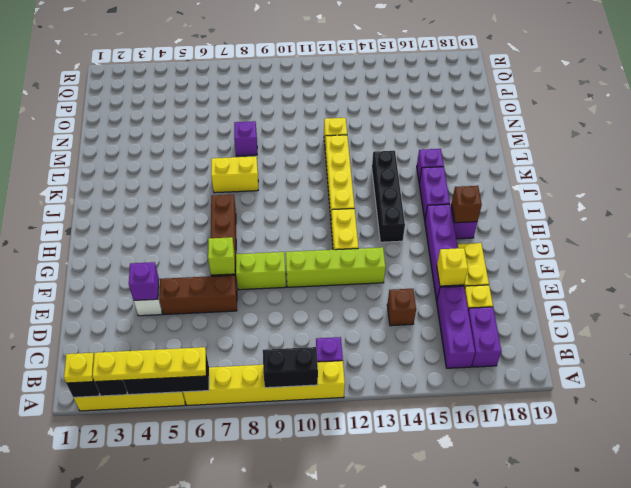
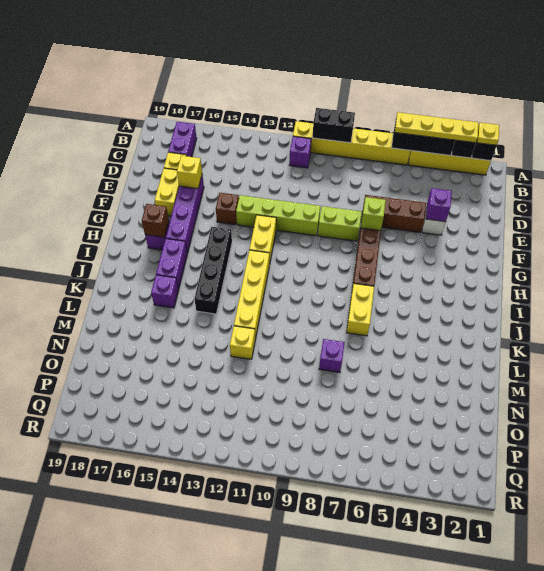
purple 1x3 brick [437,286,475,368] -> none
brown 1x1 brick [387,289,416,326] -> brown 1x1 brick moved to [216,193,239,225]
yellow 1x2 brick [211,156,258,193] -> yellow 1x2 brick turned to [347,284,374,336]

